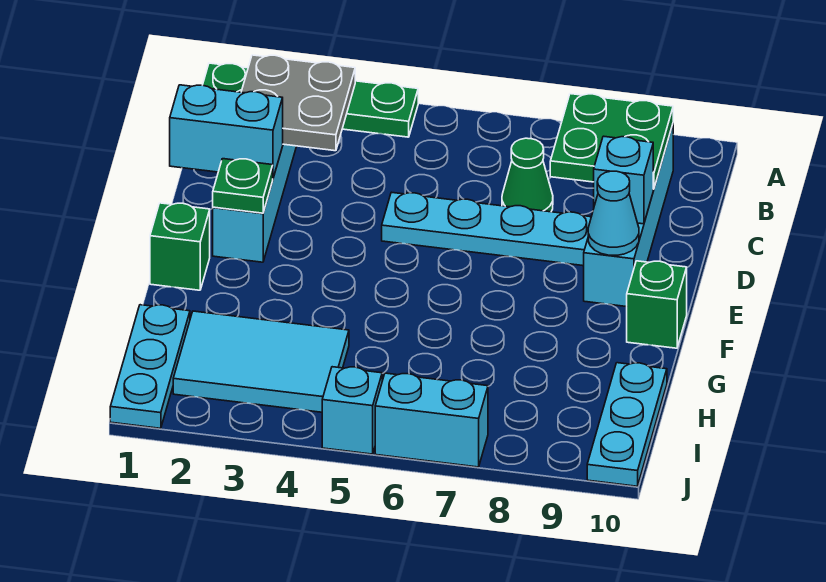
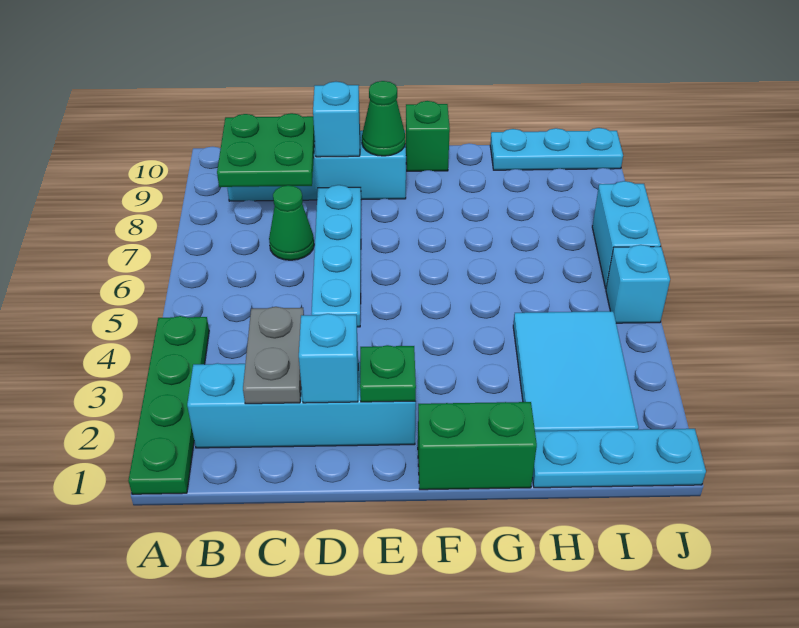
grey 2x2 plate [241,55,355,151] -> grey 1x2 plate [243,307,304,404]
cyan 1x2 brick [170,85,283,178] -> cyan 1x1 brick [299,314,358,403]
cyan 1x1 cone [588,171,639,255] -> green 1x1 cone [362,81,405,156]
green 1x1 brick [150,203,210,290] -> green 1x2 brick [418,402,537,490]

